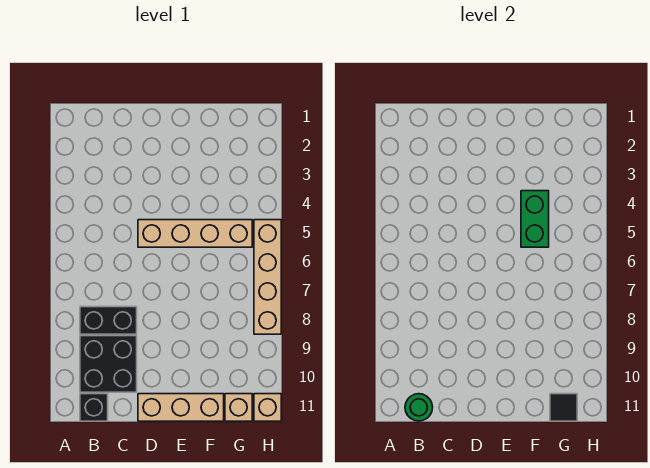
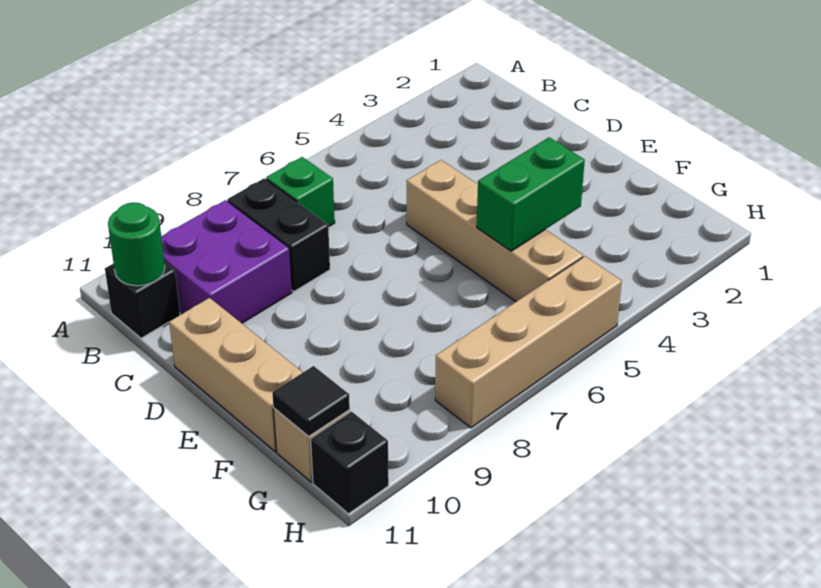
none -> green 1x1 brick [266,157,335,227]
black 2x2 brick [80,336,137,392] -> purple 2x2 brick [161,200,292,323]
tan 1x1 brick [254,394,281,421] -> black 1x1 brick [311,412,389,514]

